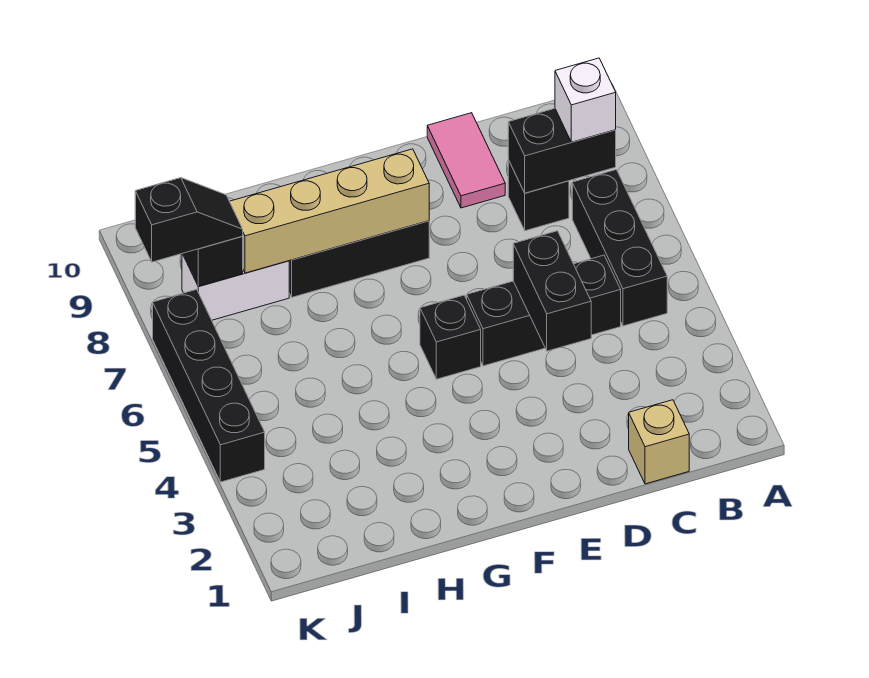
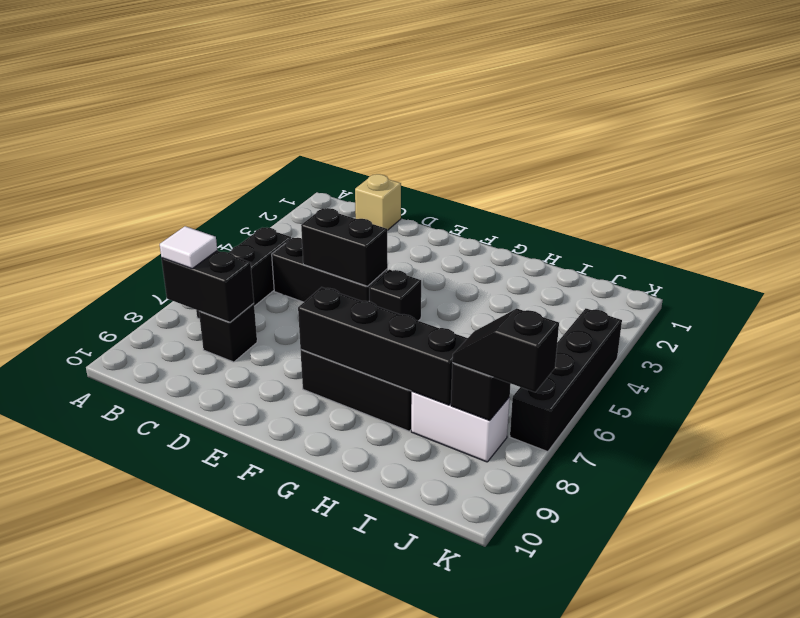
white 1x1 brick [555,58,616,142] -> white 1x1 tile [160,226,217,268]
black 1x2 brick [513,231,591,351] -> black 1x2 brick turned to [301,208,388,286]
pink 1x2 tile [427,113,505,208] -> none
tan 1x4 brick [230,149,429,273] -> black 1x4 brick [298,287,467,405]

